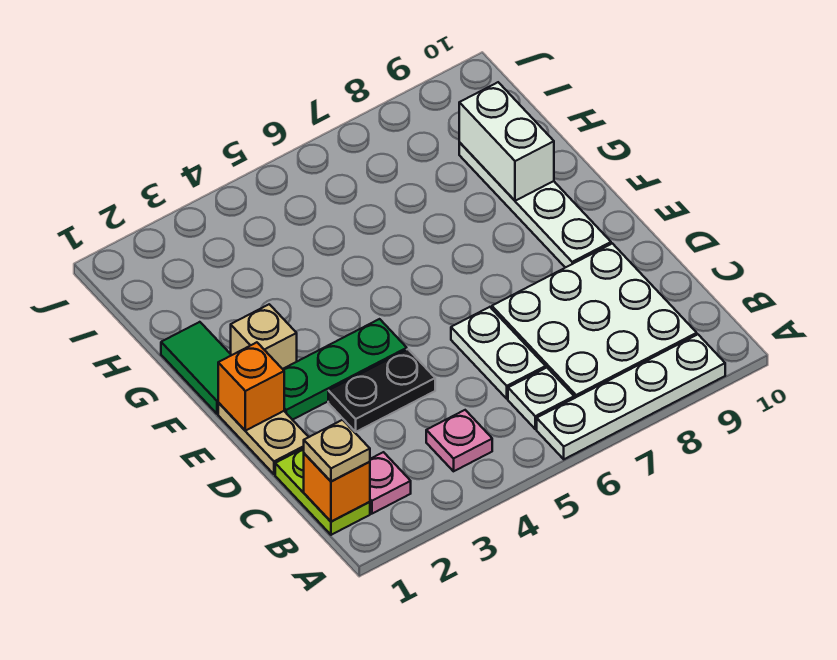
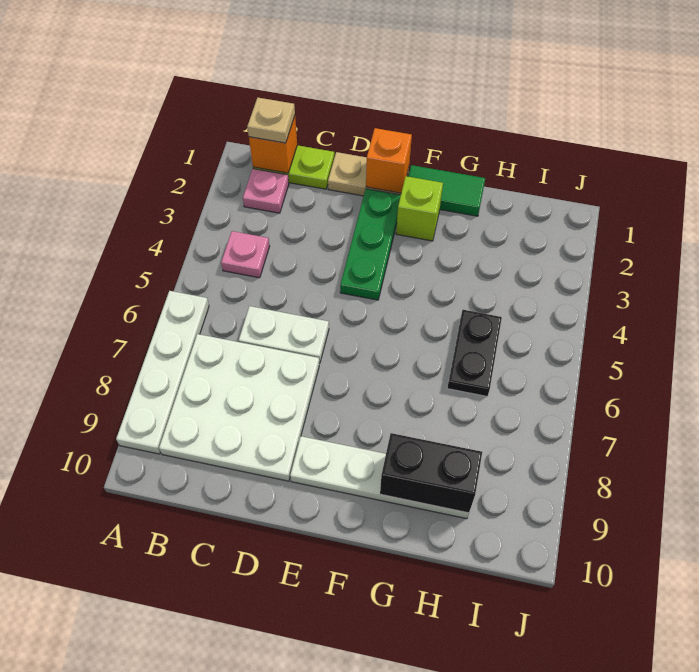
white 1x1 plate [508,368,574,429] -> none
black 1x2 plate [328,349,435,432] -> black 1x2 plate moved to [447,310,502,396]
tan 1x1 brick [231,304,297,369] -> lime 1x1 brick [396,176,443,241]
white 1x2 brick [459,82,554,201] -> black 1x2 brick [380,433,482,513]

